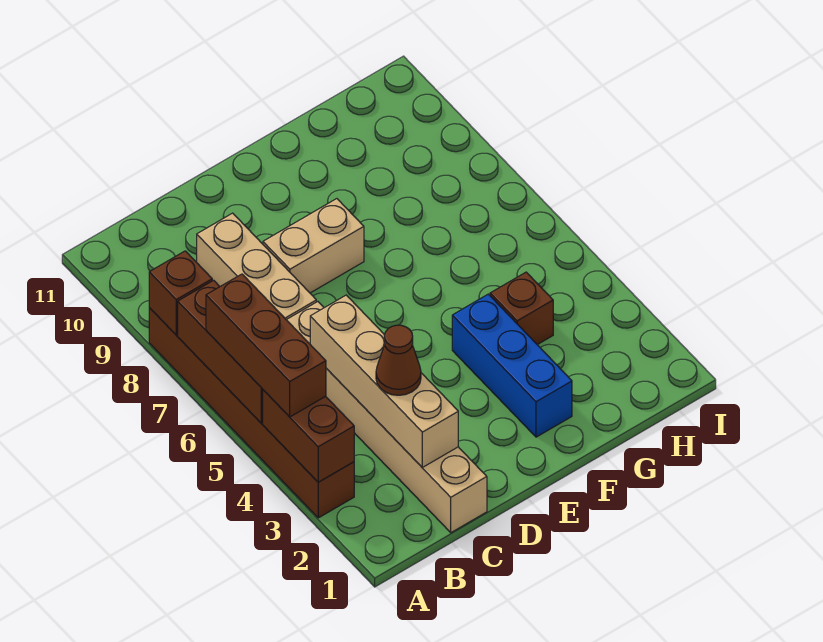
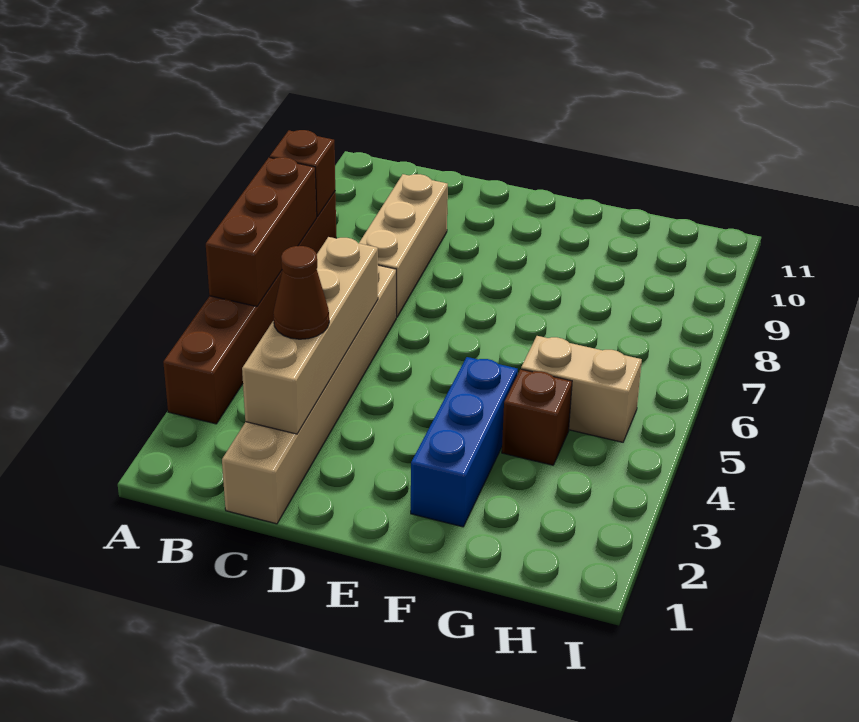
brown 1x2 brick [263,390,354,482] -> none
brown 1x3 brick [206,274,326,417] -> none
tan 1x2 brick [263,199,364,293] -> tan 1x2 brick moved to [521,336,642,442]

